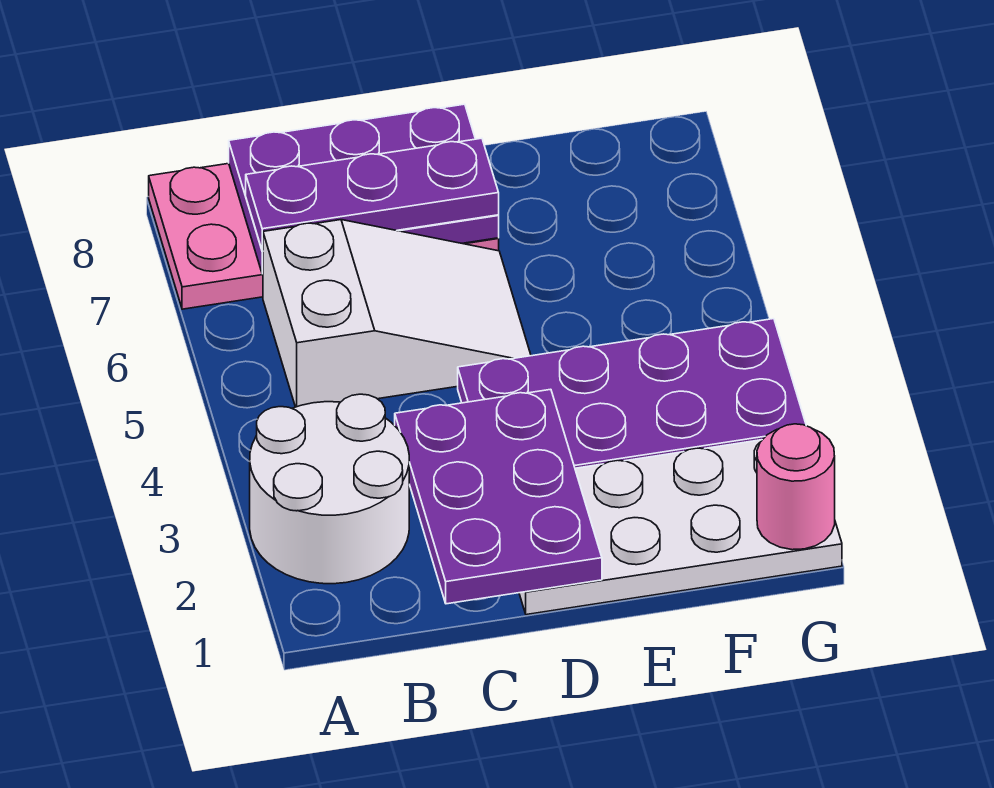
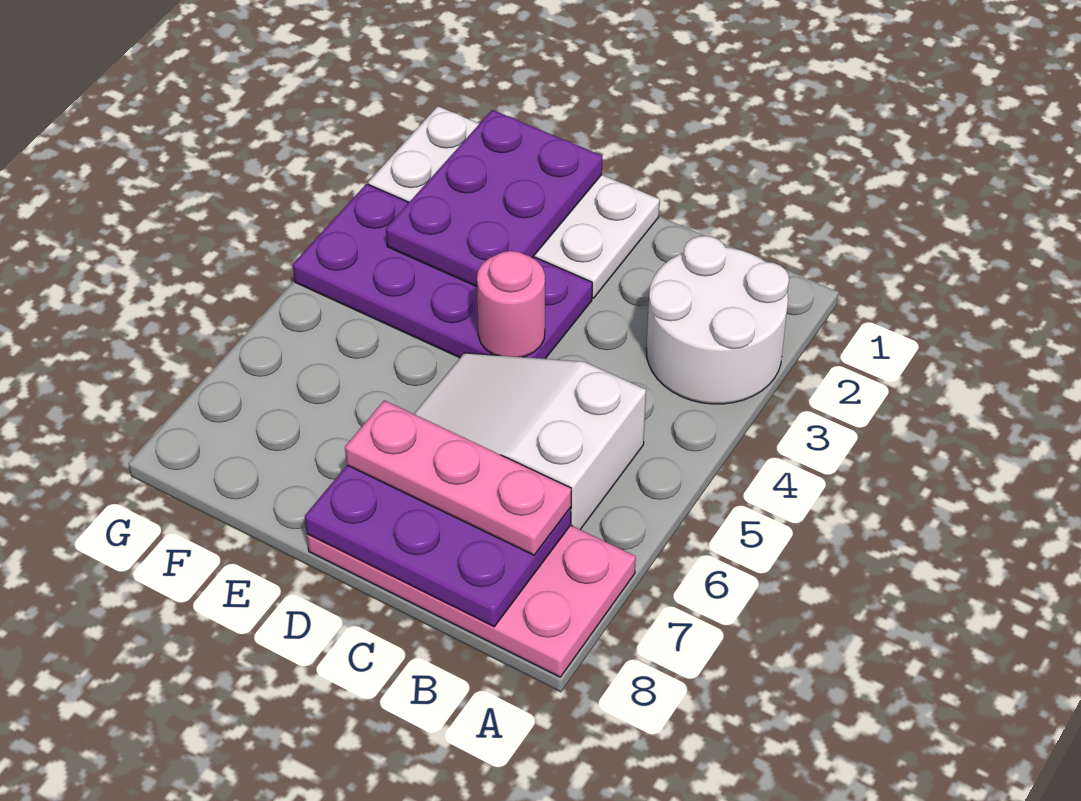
purple 1x3 plate [246,138,499,251] -> pink 1x3 plate [345,400,571,555]
purple 2x3 plate [395,389,602,604] -> purple 2x3 plate moved to [386,110,602,287]
pink 1x1 round brick [757,424,835,550] -> pink 1x1 round brick moved to [477,251,545,357]

